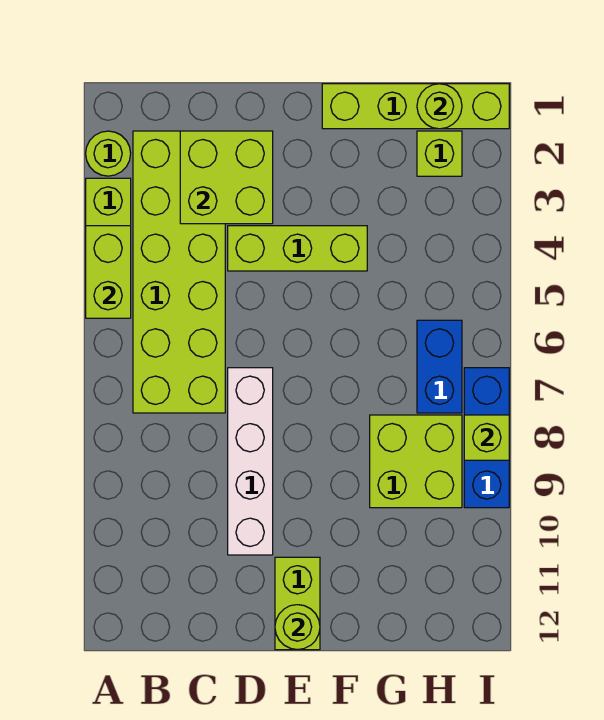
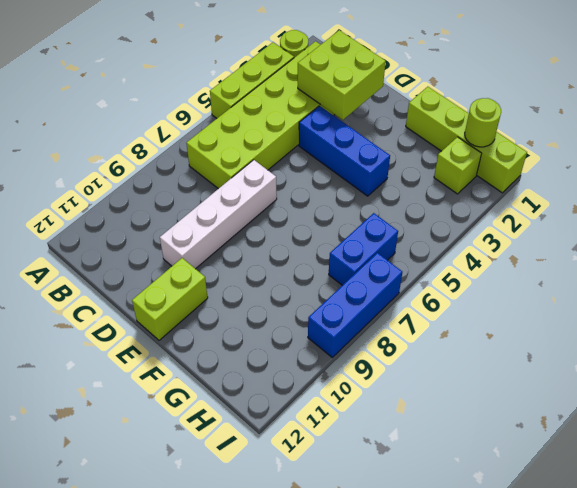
lime 1x2 brick [86,226,131,318] -> none
lime 1x3 brick [228,226,367,271] -> blue 1x3 brick [299,106,390,196]
lime 1x1 round brick [275,605,320,650] -> none
lime 2x2 brick [370,415,462,508] -> none
lime 1x1 brick [464,415,509,460] -> none

